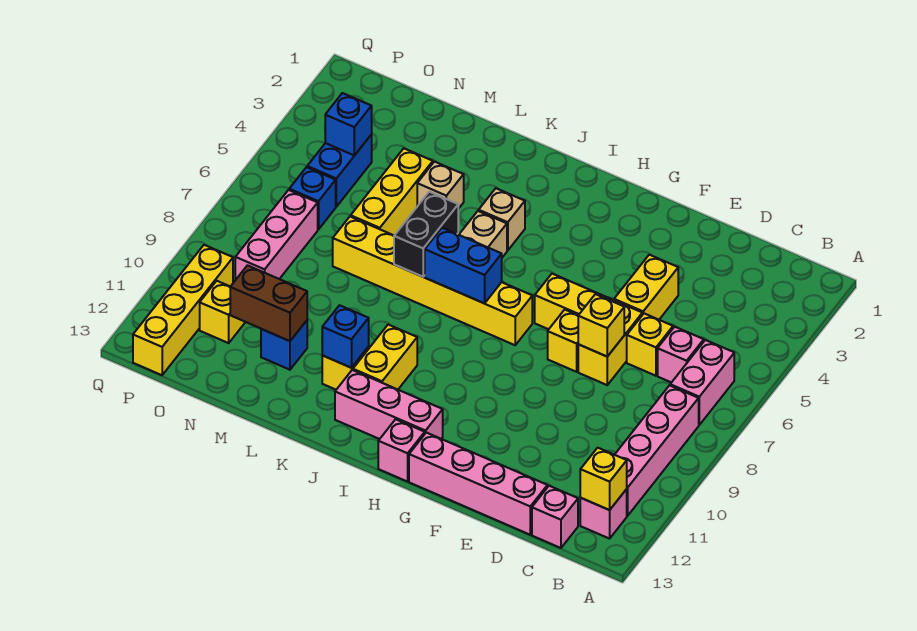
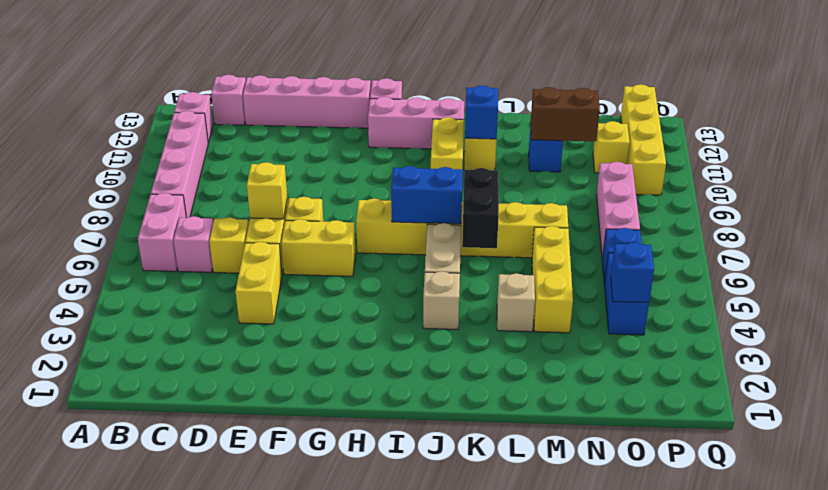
yellow 1x1 brick [580,448,627,510] -> none

